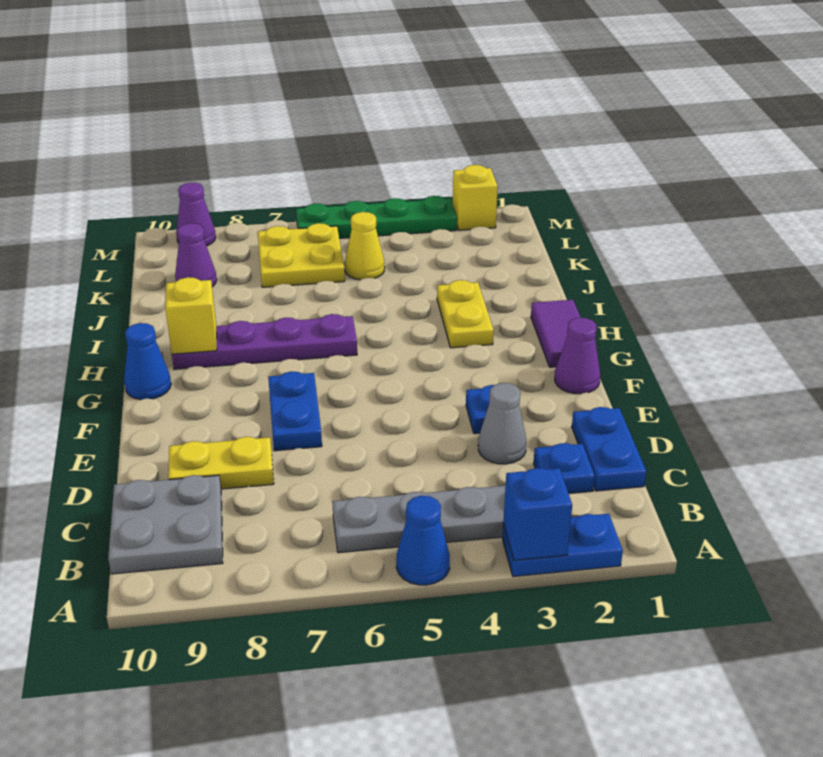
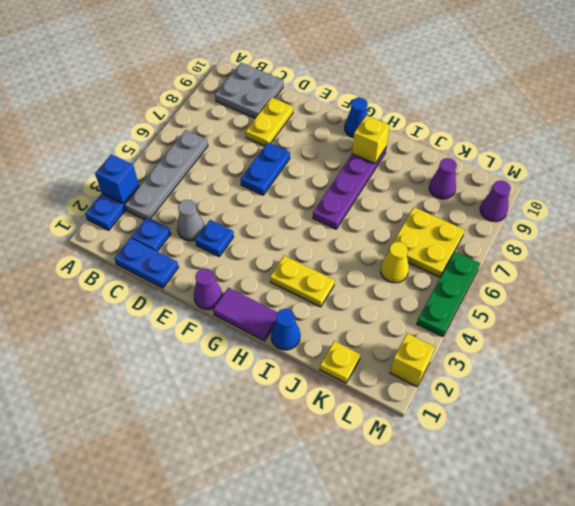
blue 1x1 cone [396,496,450,585] -> blue 1x1 cone moved to [271,309,300,350]
blue 1x2 plate [268,371,322,451] -> blue 1x2 plate turned to [241,142,290,195]
none -> yellow 1x1 plate [320,341,361,383]
green 1x4 plate [296,196,457,239] -> green 1x3 plate [417,252,480,337]

